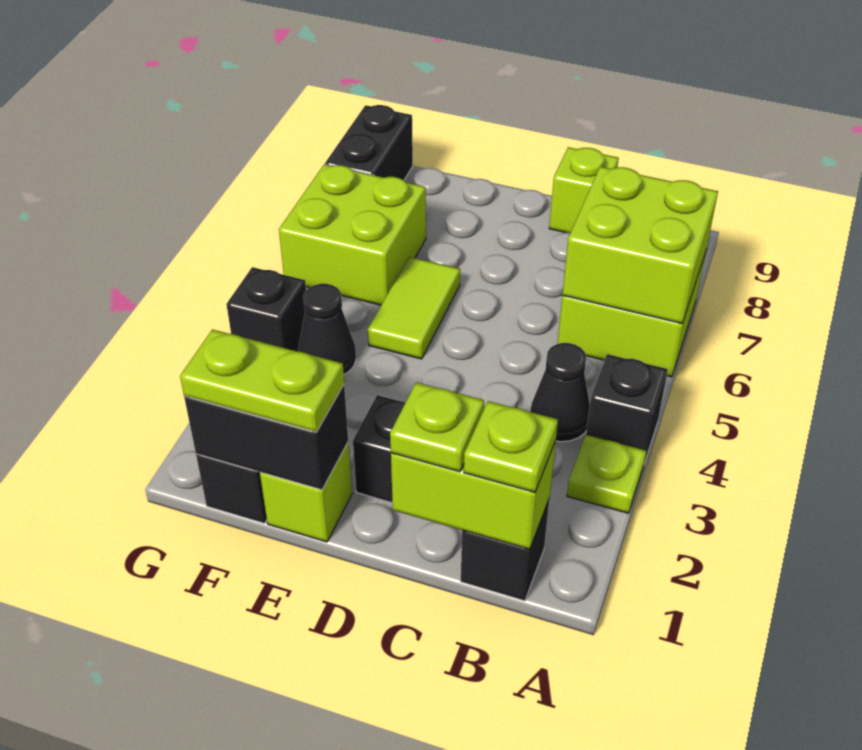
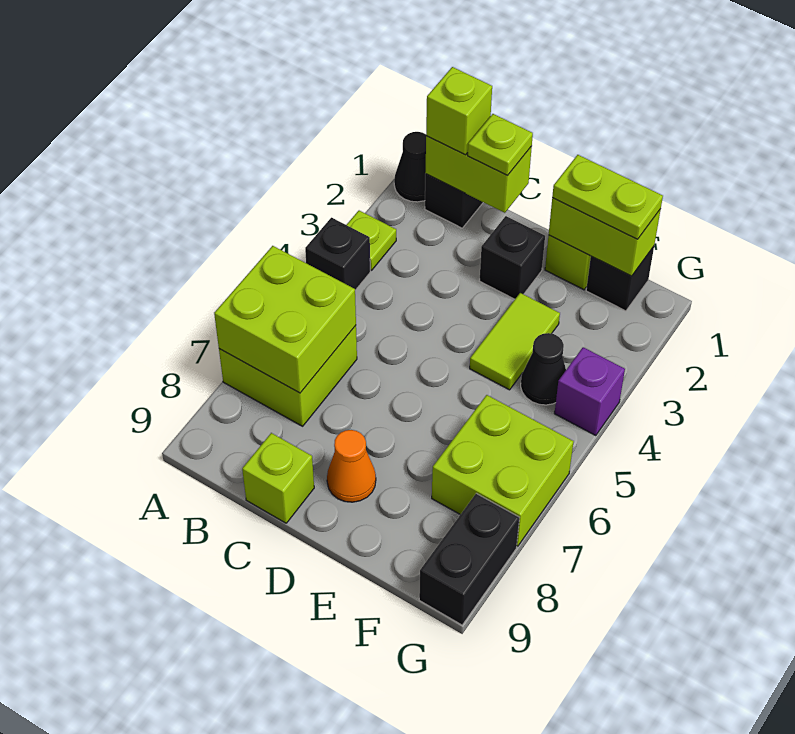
lime 1x1 plate [464,401,558,492] -> lime 1x1 brick [426,67,492,155]
black 1x1 cone [530,343,590,442] -> black 1x1 cone moved to [394,132,426,202]
none -> orange 1x1 cone [327,430,376,502]
black 1x2 brick [184,385,348,490] -> lime 1x2 brick [549,198,661,276]
lime 1x2 tile [368,257,460,359] -> lime 1x2 tile moved to [470,293,560,390]
black 1x1 brick [226,267,306,352] -> purple 1x1 brick [555,347,625,436]

